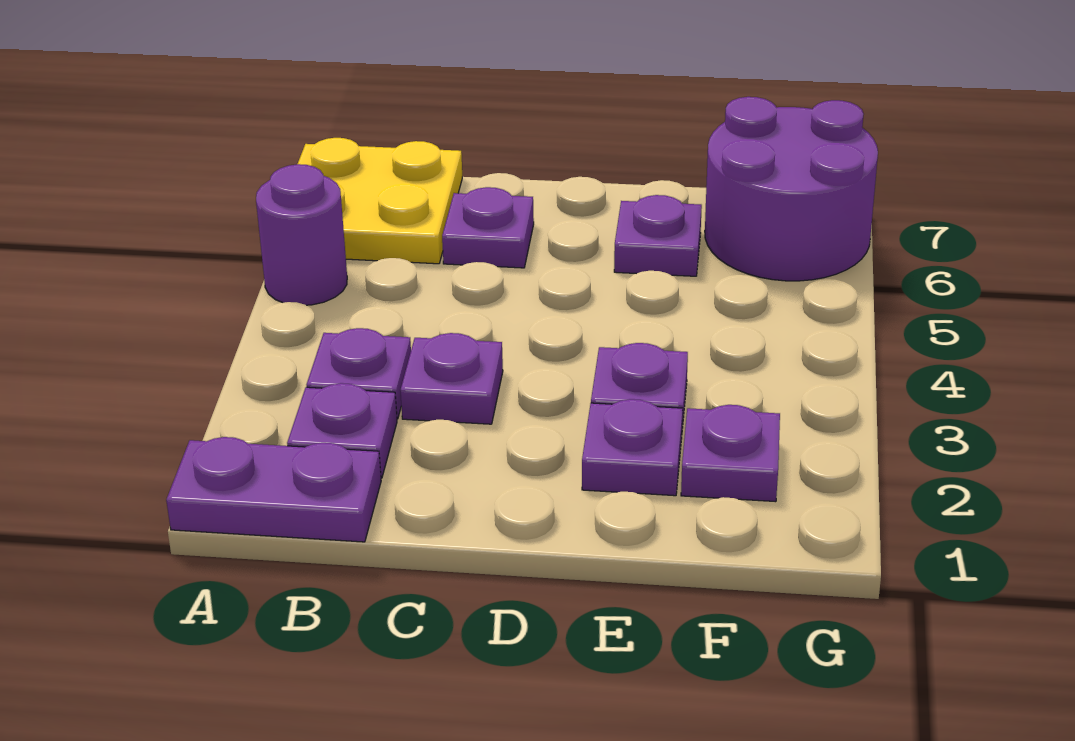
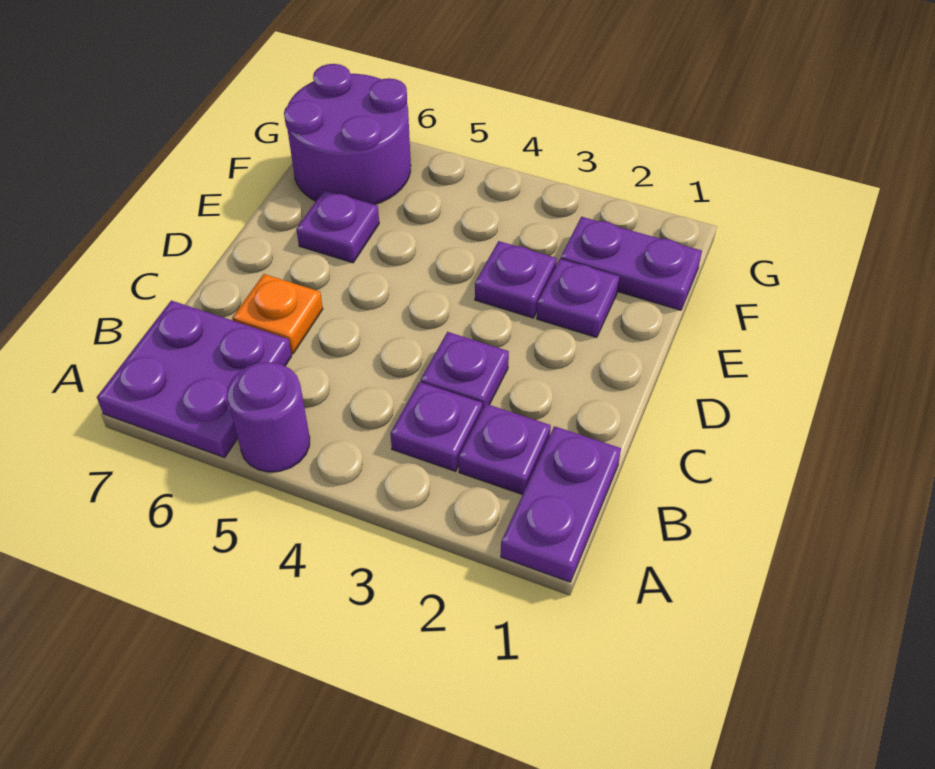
yellow 2x2 plate [298,138,462,264] -> purple 2x2 plate [97,301,292,458]
purple 1x1 plate [442,187,534,268] -> orange 1x1 plate [232,274,323,354]
purple 1x1 plate [681,405,780,502] -> purple 1x2 plate [561,217,702,310]

